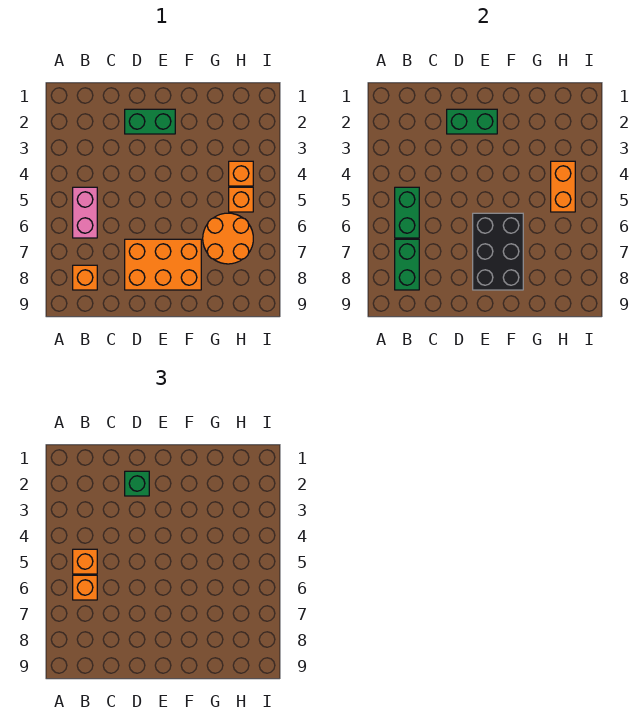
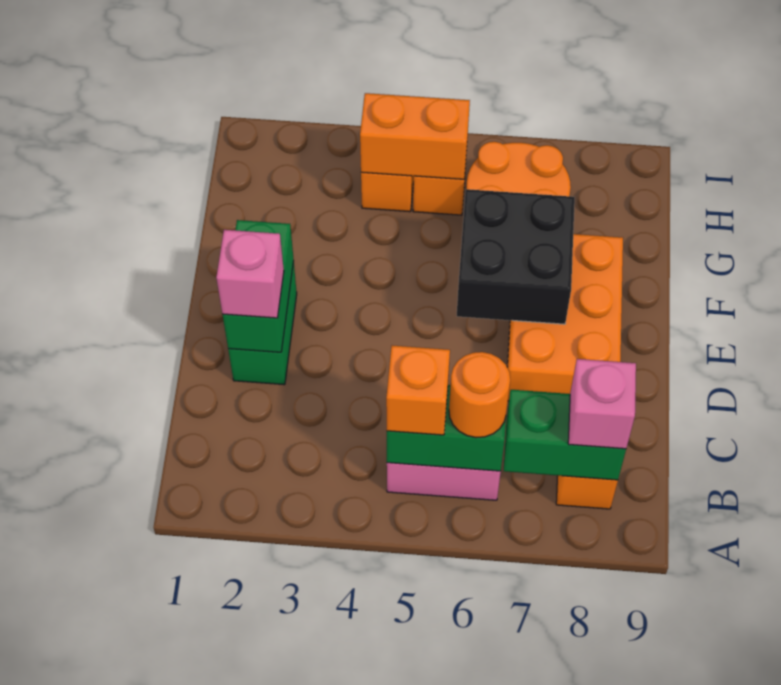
orange 1x1 brick [73,575,97,600] -> orange 1x1 round brick [449,352,510,438]
none -> pink 1x1 brick [568,359,636,449]
green 1x1 brick [125,471,149,496] -> pink 1x1 brick [216,230,284,318]
black 2x3 brick [473,213,523,290] -> black 2x2 brick [457,189,575,324]

